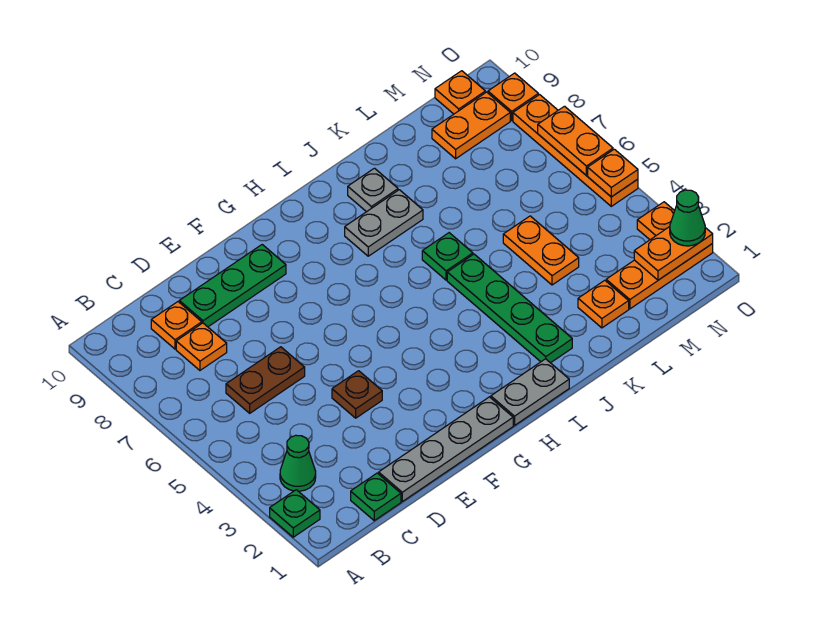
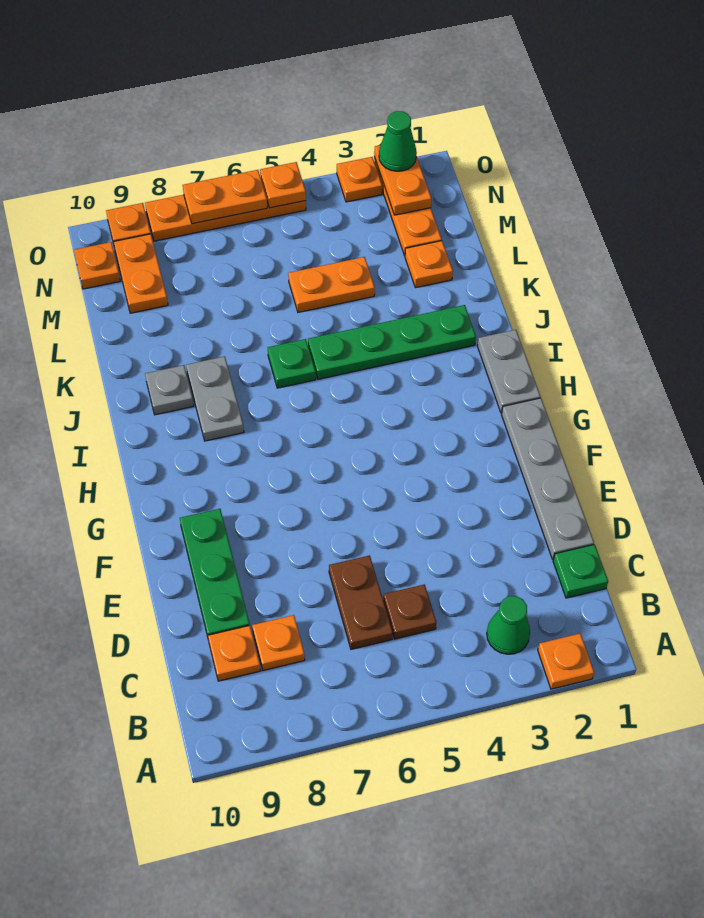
green 1x1 plate [270,490,320,537] -> orange 1x1 plate [538,633,594,689]
brown 1x1 plate [332,371,382,418] -> brown 1x1 plate moved to [383,584,436,639]

